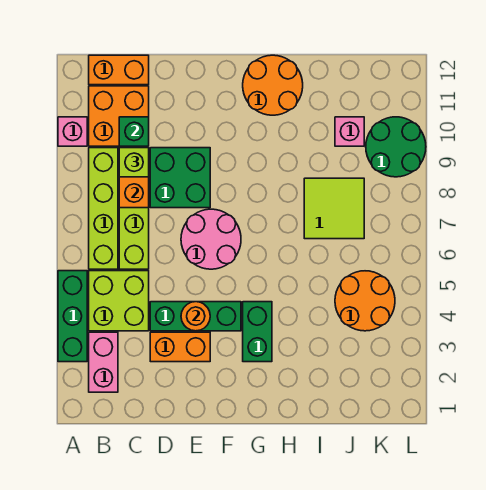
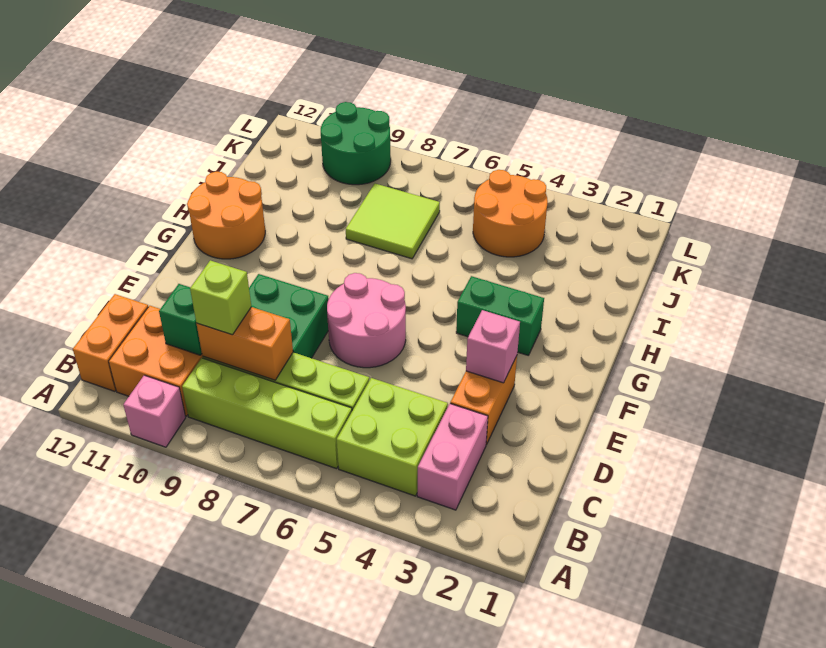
green 1x3 brick [58,271,87,362] -> none
pink 1x2 brick [89,332,118,392] -> pink 1x2 brick turned to [417,404,488,510]
green 1x3 brick [150,302,241,331] -> none
orange 1x1 round brick [181,302,210,331] -> none
pink 1x1 brick [335,117,364,146] -> pink 1x1 brick moved to [466,310,520,383]

